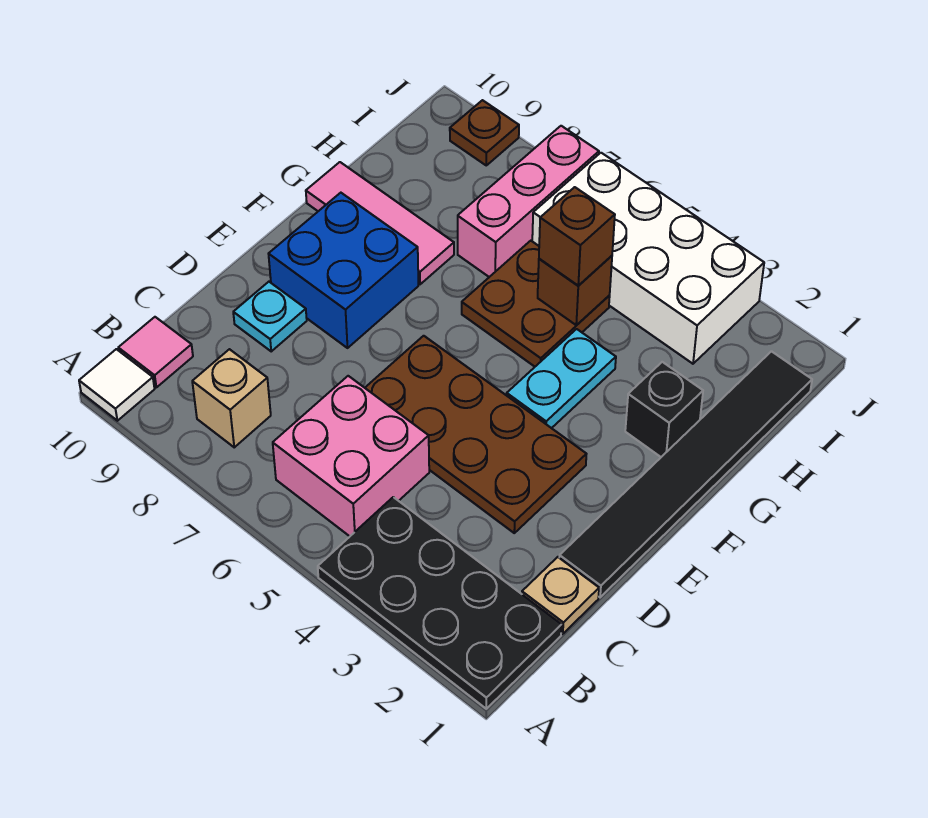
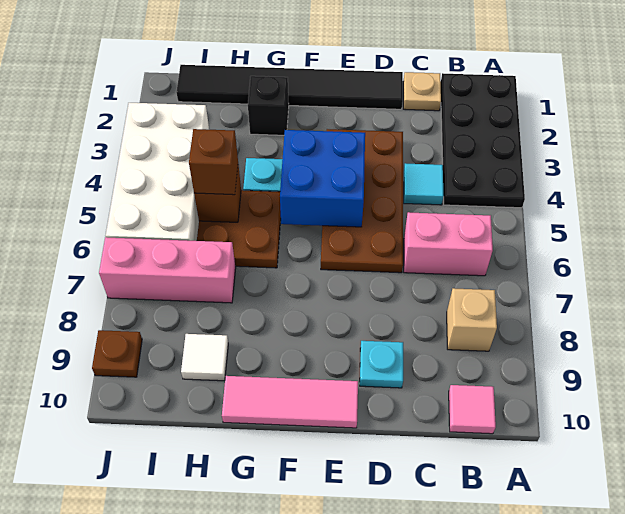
white 1x1 tile [79,349,154,421] -> white 1x1 tile moved to [181,334,228,381]
pink 2x2 brick [273,376,429,536] -> pink 1x2 brick [404,212,493,276]
none -> cyan 1x1 tile [404,163,444,205]
blue 2x2 brick [269,193,418,348] -> blue 2x2 brick moved to [280,130,365,227]
pink 1x3 tile [306,162,454,284] -> pink 1x3 tile turned to [222,376,358,428]

